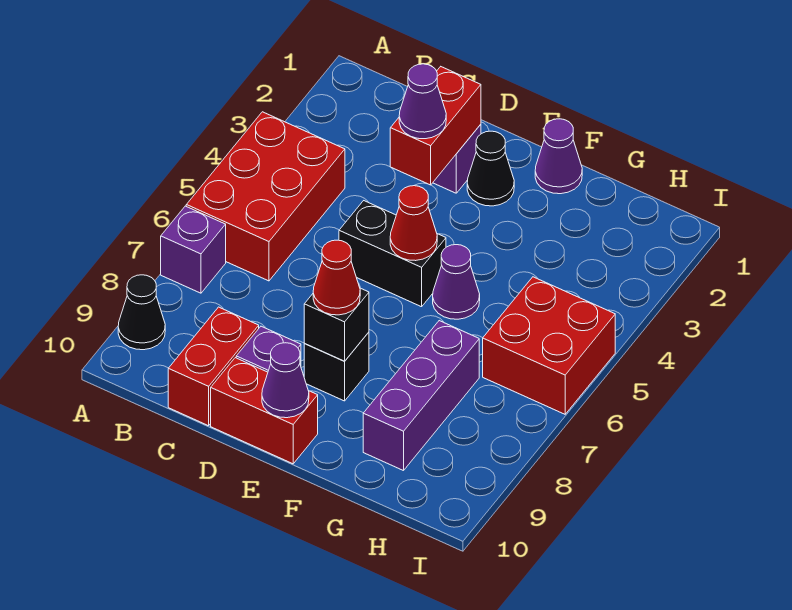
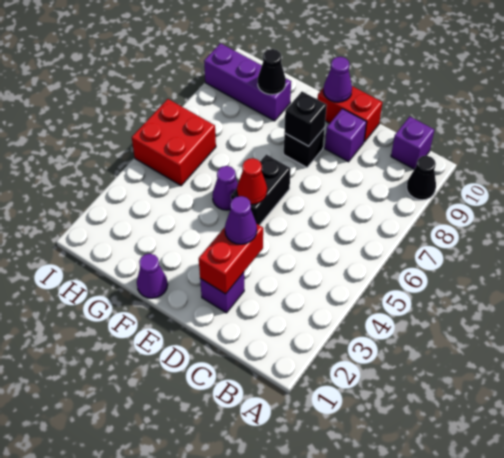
red 2x3 brick [186,112,345,281] -> none
purple 1x1 brick [161,206,226,293] -> purple 1x1 brick moved to [391,117,434,169]
red 1x2 brick [168,307,259,426] -> none
black 1x2 brick [339,201,446,307] -> black 1x2 brick turned to [231,154,291,225]
black 1x1 cone [467,131,514,206] -> black 1x1 cone moved to [258,49,286,95]
red 1x1 cone [313,240,360,315] -> none
purple 1x3 brick [363,321,479,471] -> purple 1x3 brick turned to [204,43,291,121]

